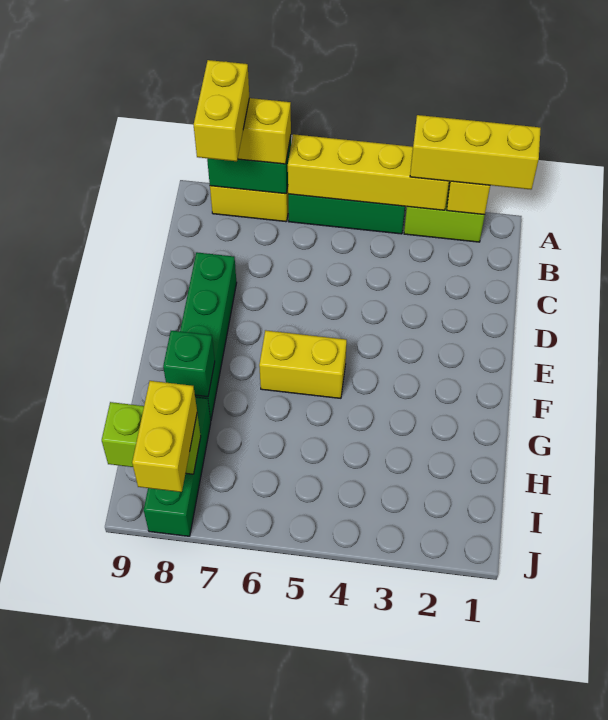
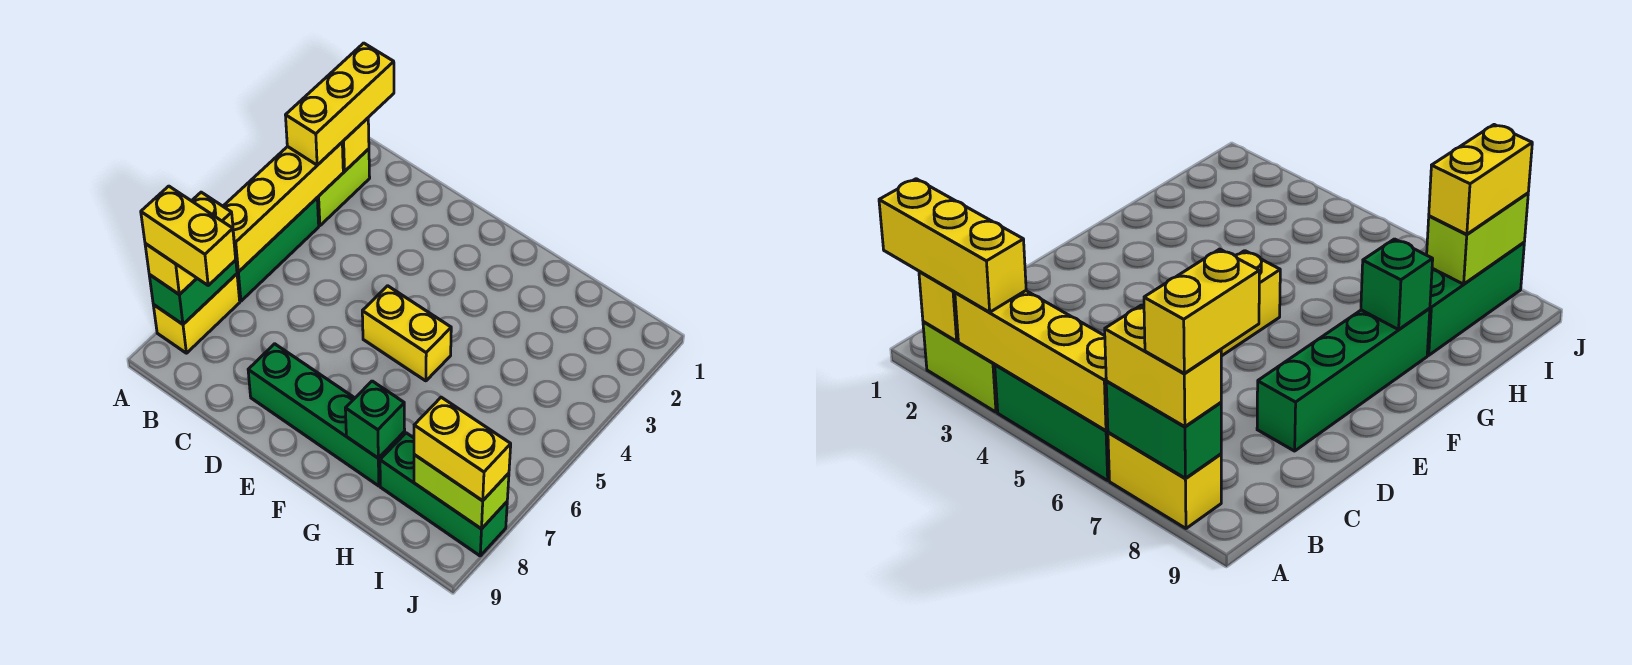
yellow 1x2 brick [259,330,347,398] -> yellow 1x2 brick turned to [362,286,451,381]
lime 1x2 brick [102,402,201,474] -> lime 1x2 brick turned to [414,455,509,529]

